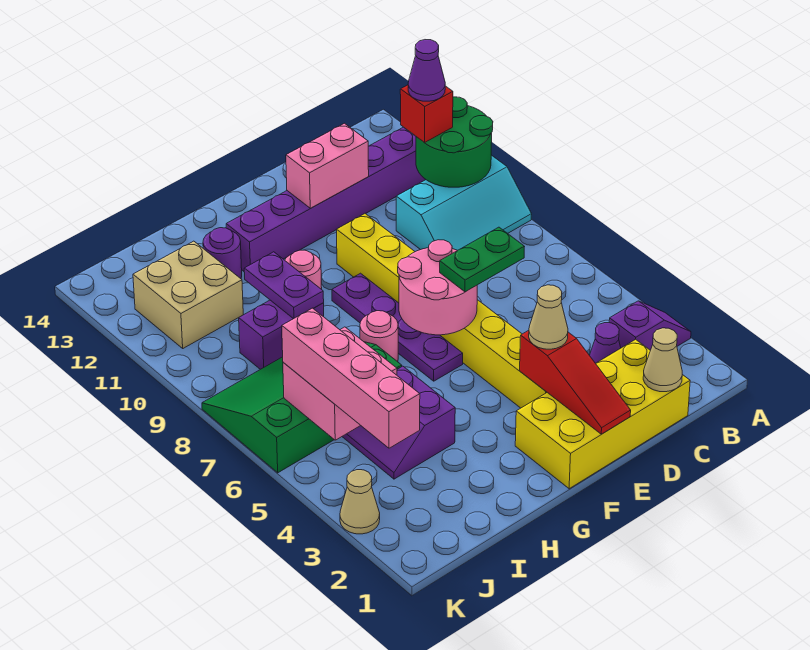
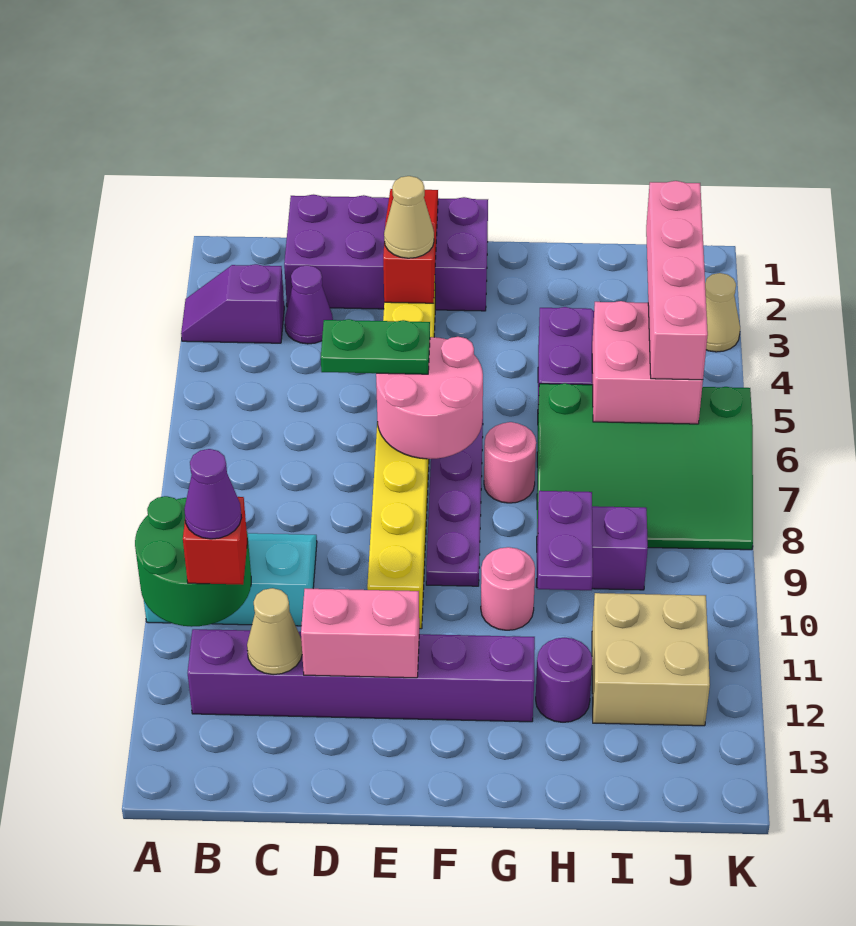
yellow 2x4 brick [515,339,690,489] -> purple 2x4 brick [284,195,488,311]
tan 1x1 cone [643,328,682,392] -> tan 1x1 cone moved to [247,588,302,675]

